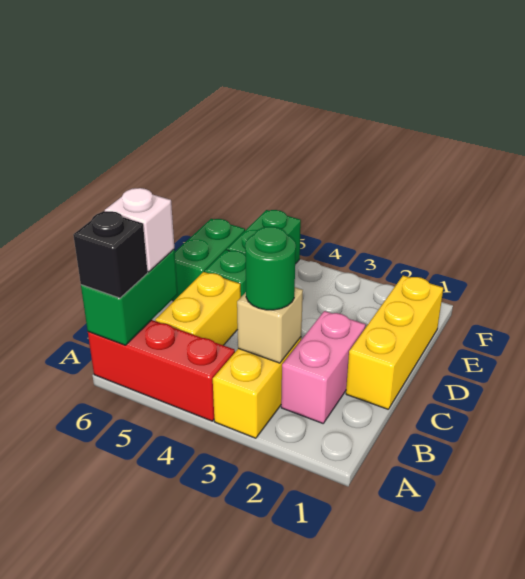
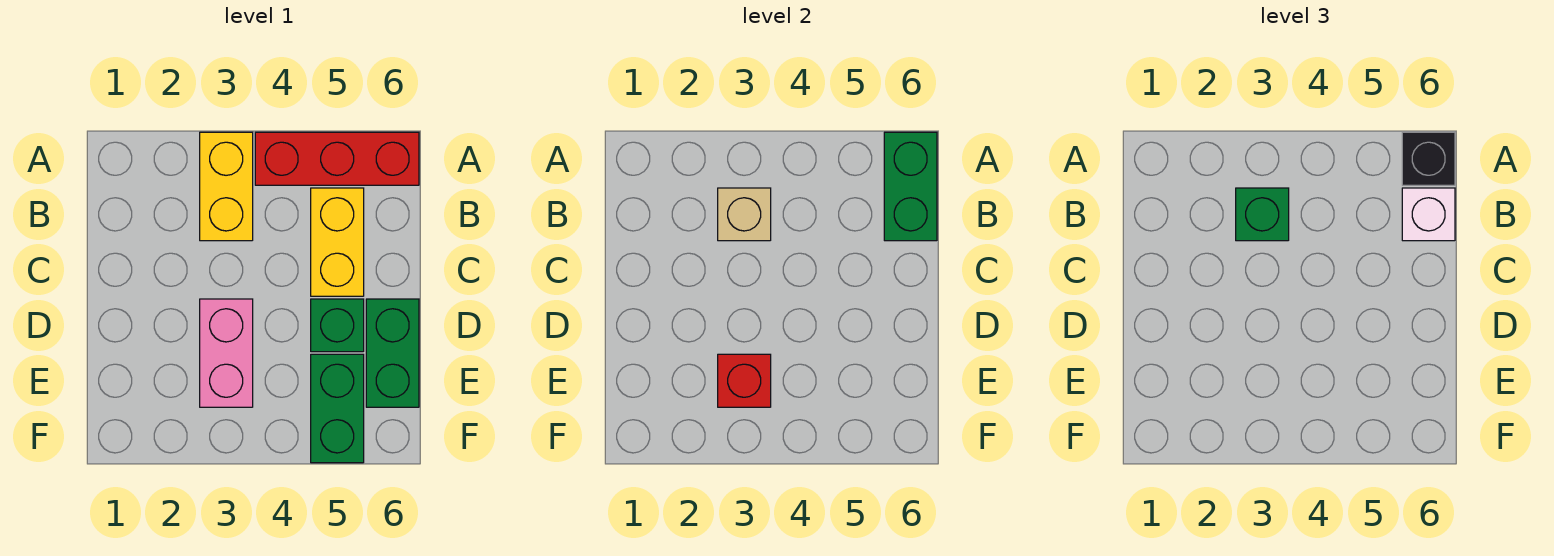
pink 1x2 brick [281,311,366,423] -> pink 1x2 brick moved to [200,299,253,407]
green 1x1 round brick [245,227,296,310] -> green 1x1 brick [1236,188,1289,241]
yellow 1x3 brick [346,276,443,409] -> none
none -> red 1x1 brick [718,354,771,407]

